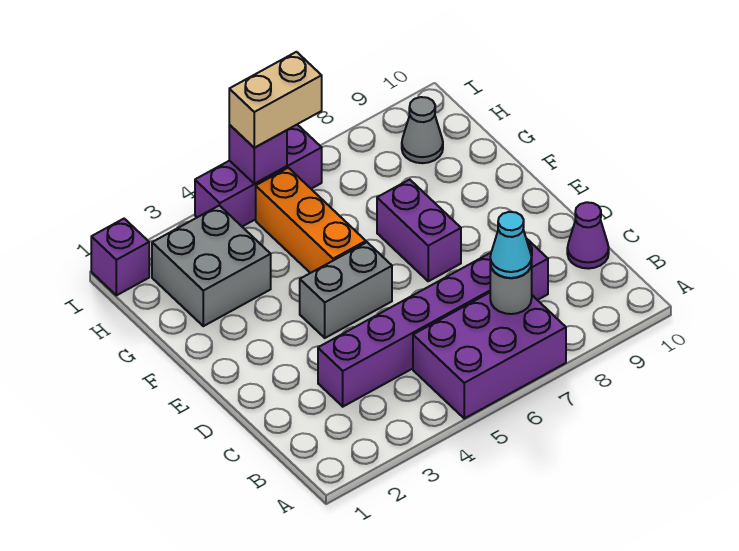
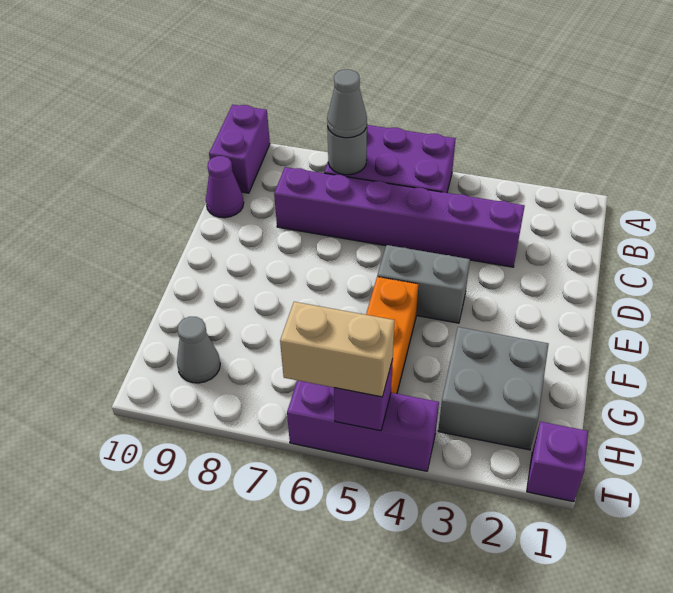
cyan 1x1 cone [490,212,532,278] -> grey 1x1 cone [327,70,367,138]
purple 1x2 brick [377,180,461,281] -> purple 1x2 brick moved to [209,105,270,193]

